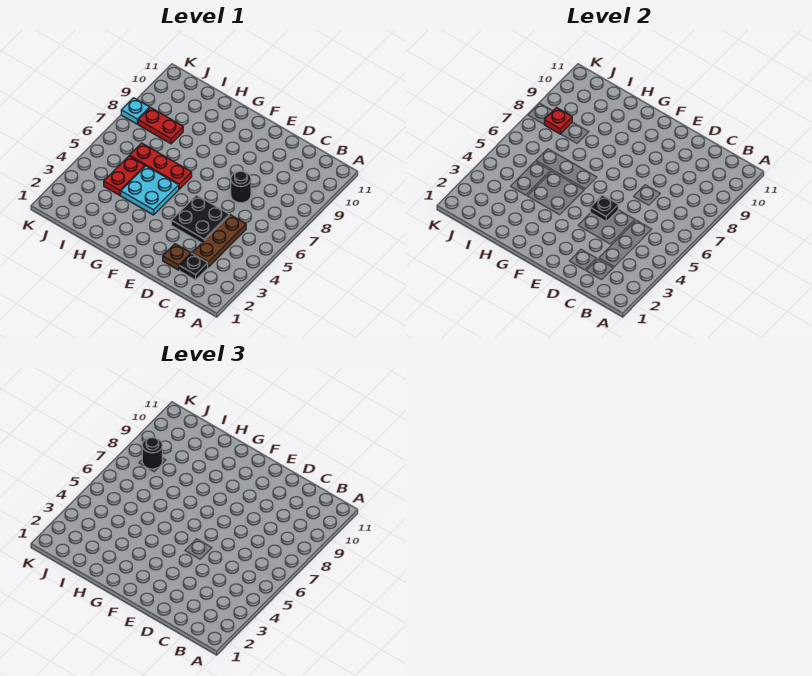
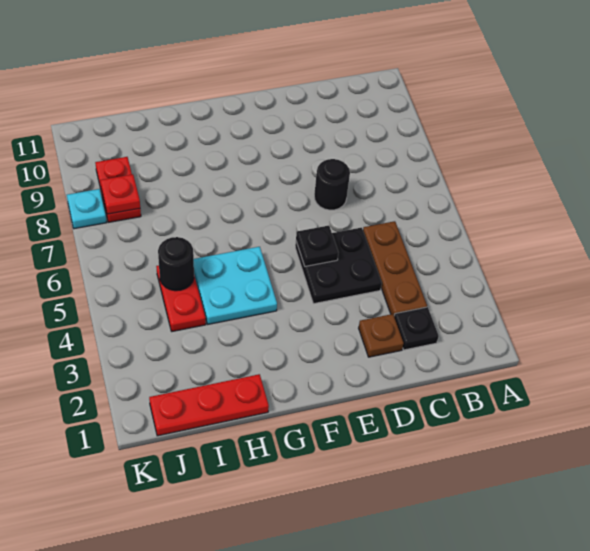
red 1x3 plate [129,143,192,189] -> red 1x3 plate moved to [149,374,269,436]
red 1x2 plate [138,108,183,144] -> red 1x2 plate turned to [95,157,141,222]
black 1x1 round brick [142,438,162,469] -> black 1x1 round brick moved to [158,237,194,291]

